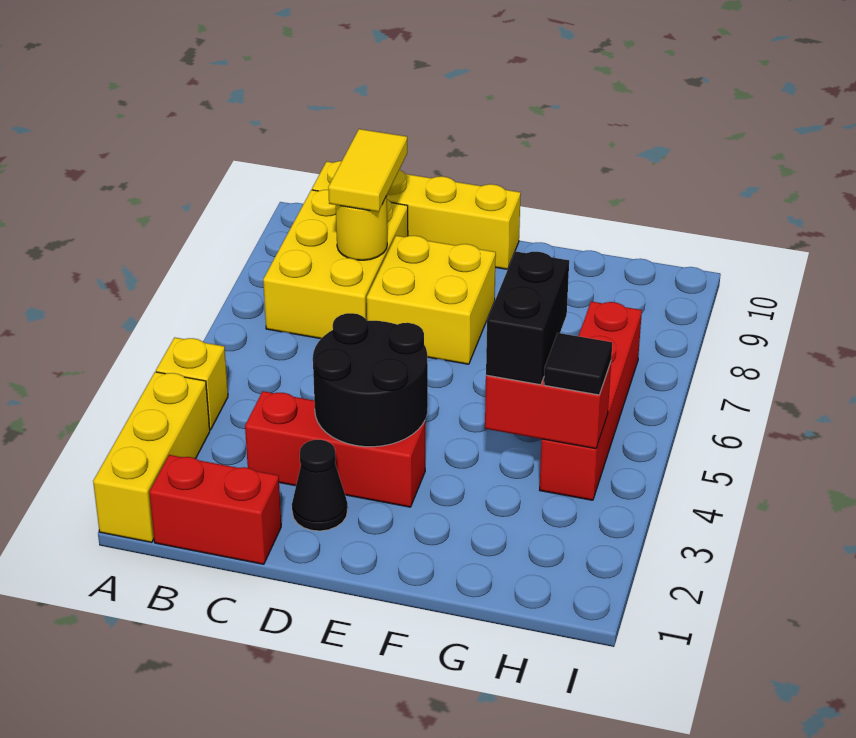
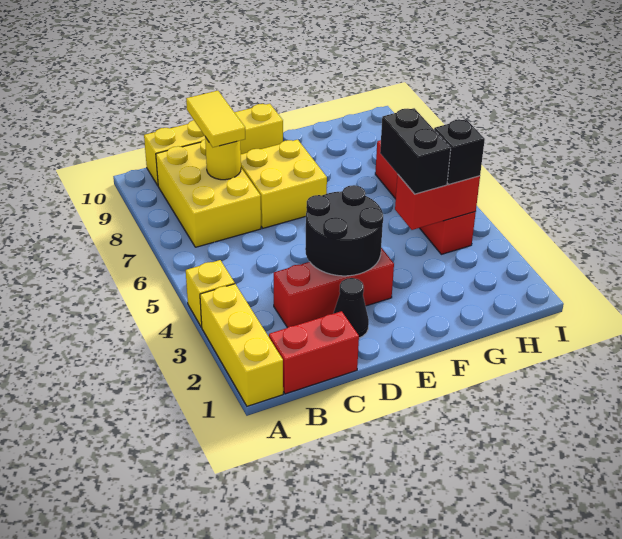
black 1x1 tile [544,333,612,395] -> black 1x1 brick [434,119,485,184]

